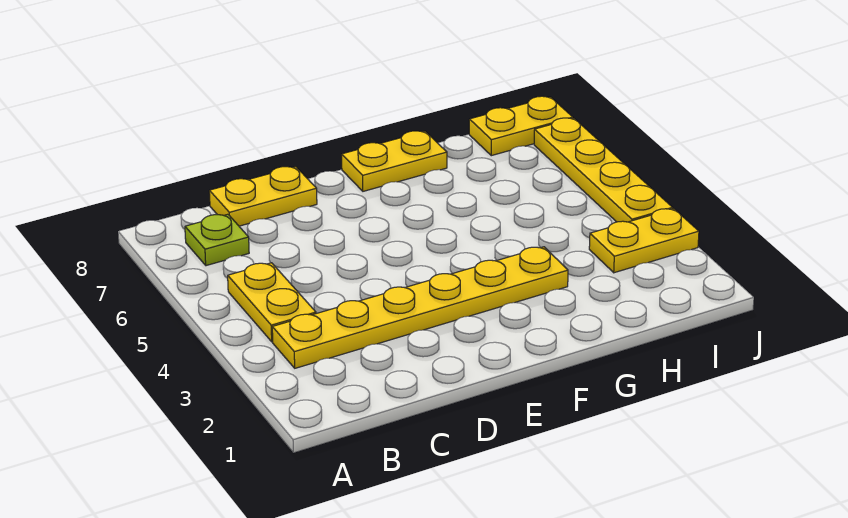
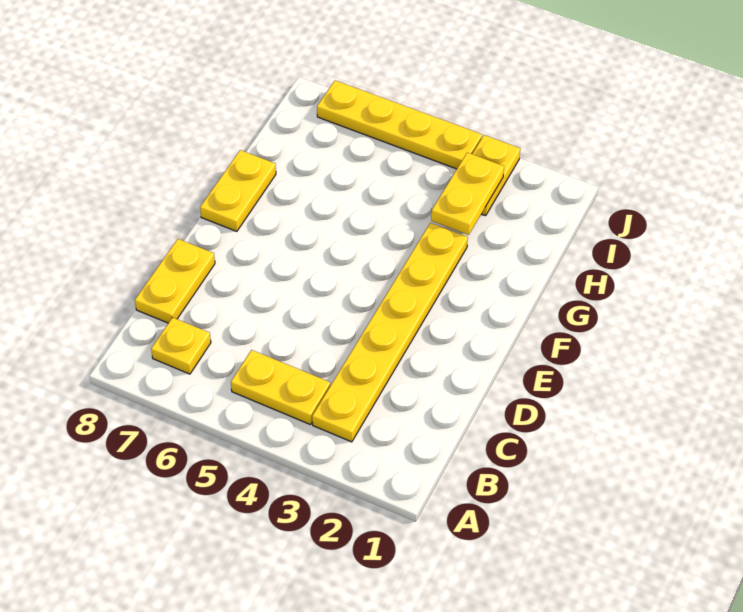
lime 1x1 plate [185,214,249,266] -> yellow 1x1 plate [151,317,211,374]
yellow 1x2 plate [469,96,573,156] -> yellow 1x2 plate moved to [431,153,504,235]

